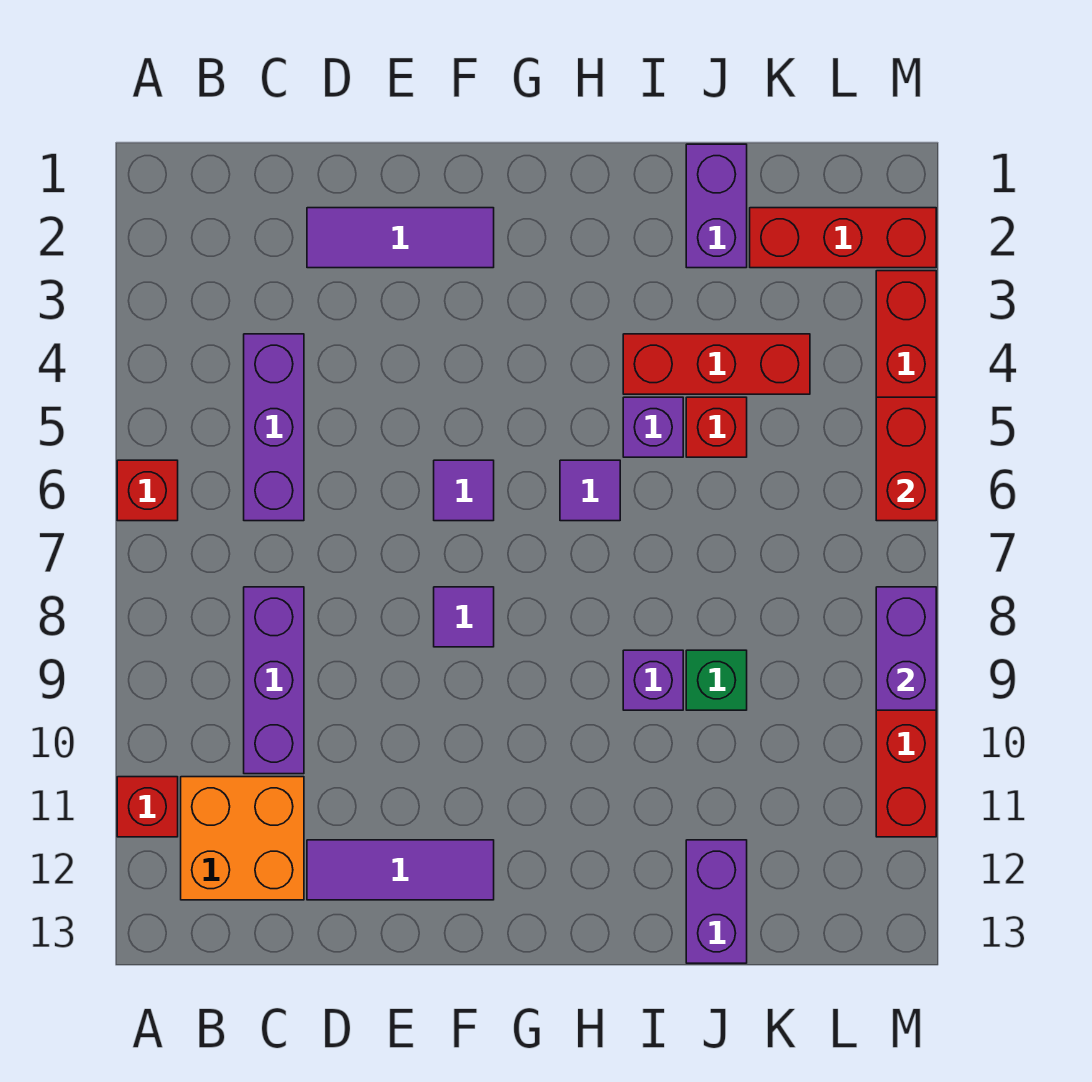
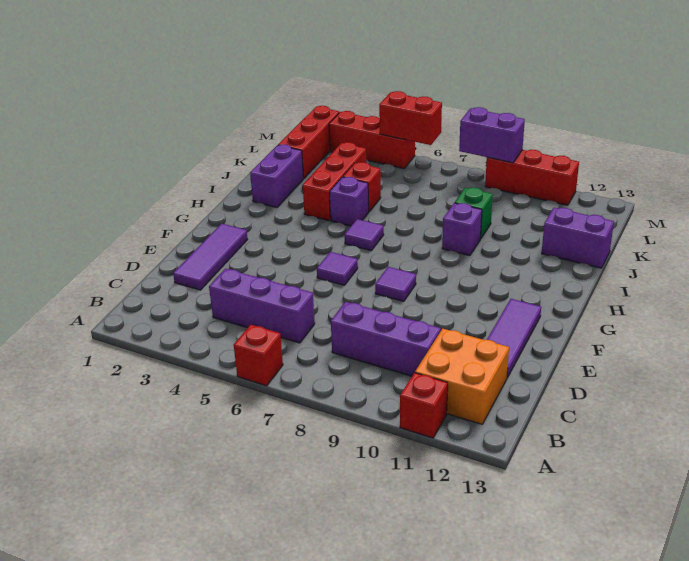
purple 1x2 brick [686,144,747,268] -> purple 1x2 brick turned to [250,145,303,208]

